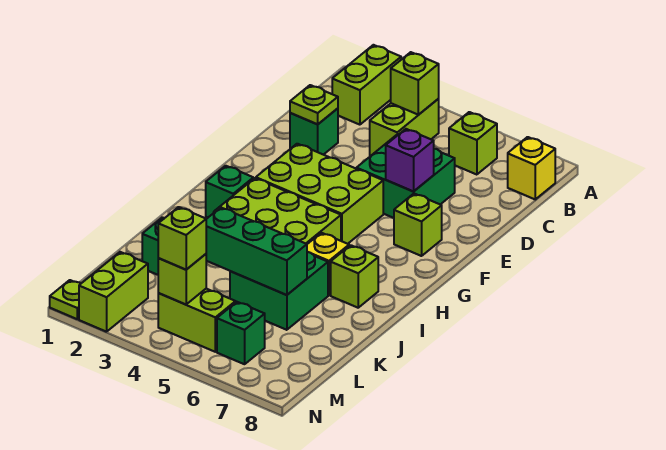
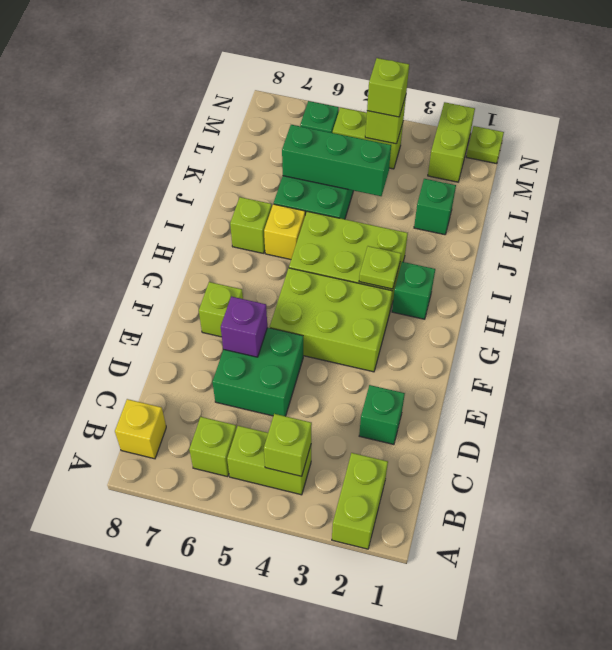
lime 1x2 brick [370,99,439,156] -> lime 1x2 brick turned to [227,426,311,495]
lime 1x1 plate [290,85,338,124] -> lime 1x1 plate moved to [359,246,401,289]

